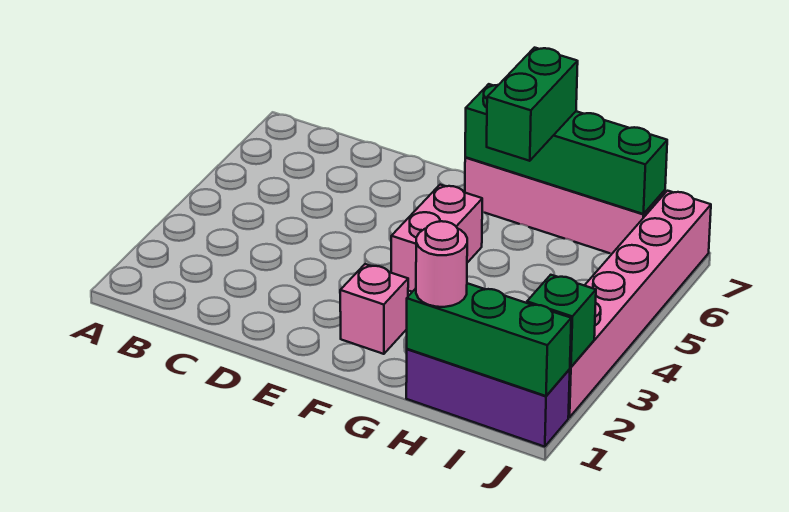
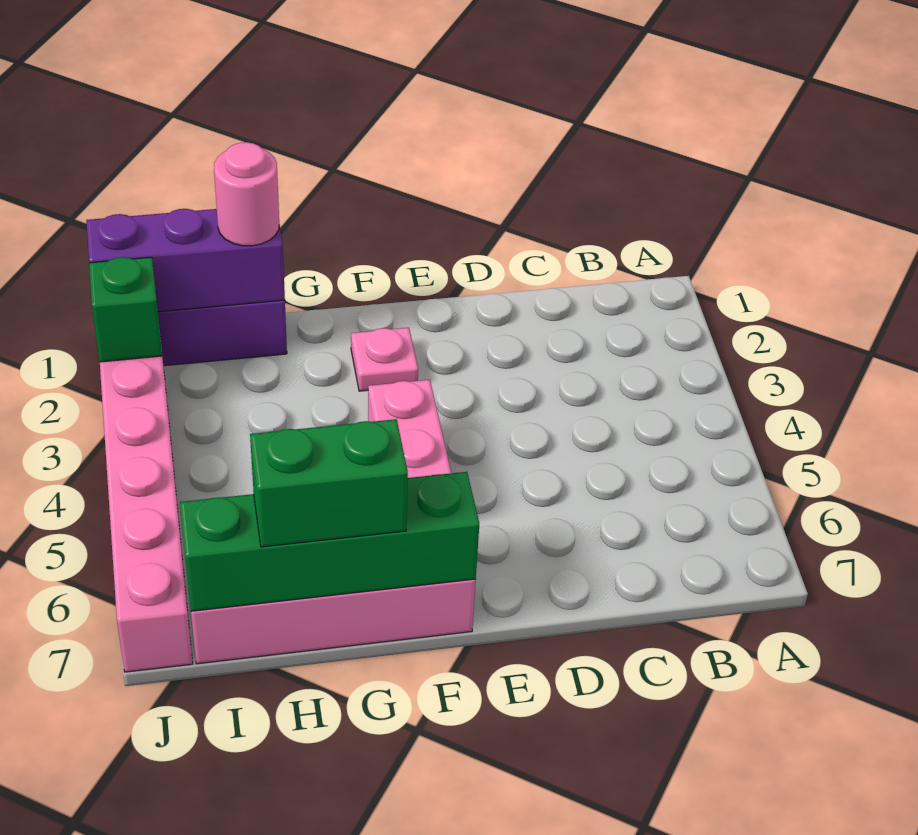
pink 1x1 brick [340,264,408,354] -> pink 1x1 plate [351,328,418,391]
green 1x2 brick [487,48,578,161] -> green 1x2 brick turned to [250,419,408,547]
green 1x3 brick [407,283,571,396] -> purple 1x3 brick [86,209,285,312]

